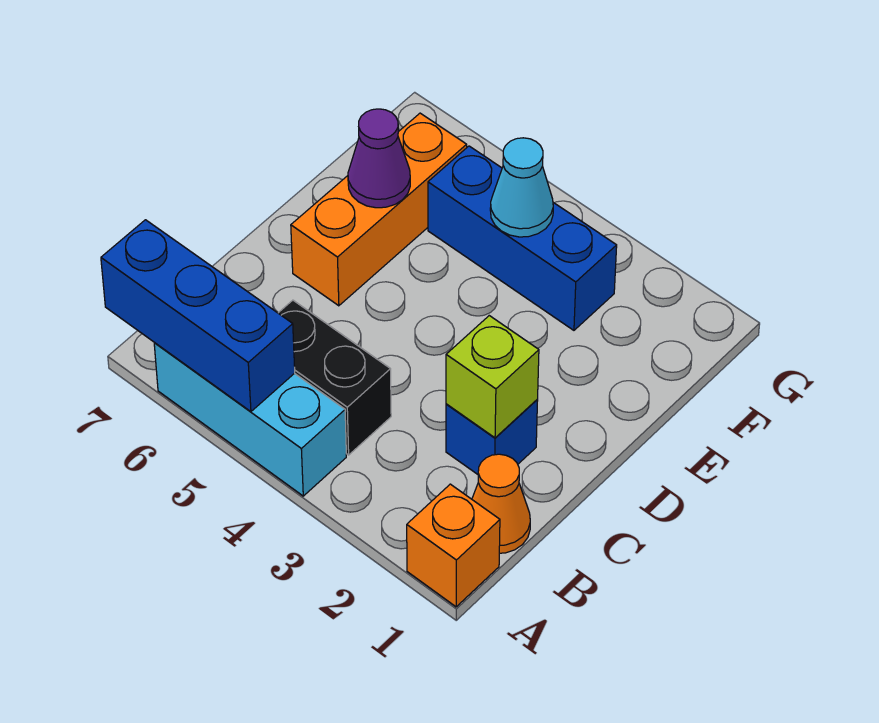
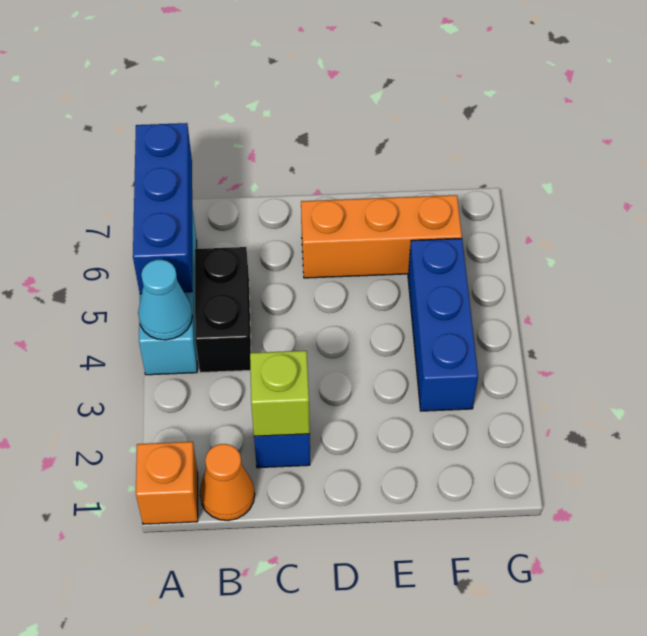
purple 1x1 cone [348,109,410,208] -> none
cyan 1x1 cone [490,138,553,237] -> cyan 1x1 cone moved to [138,260,192,340]

